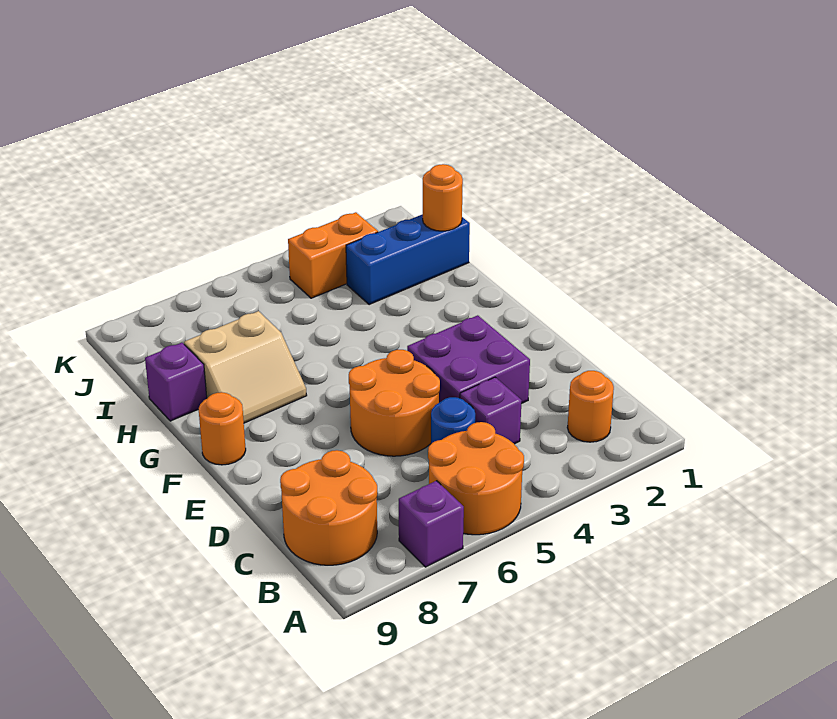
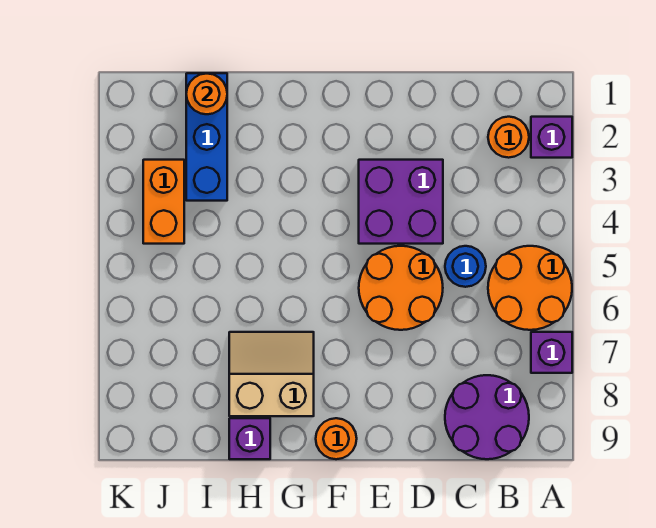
orange 2x2 round brick [280,450,378,565] -> purple 2x2 round brick [445,375,529,459]
purple 1x1 brick [460,377,522,444] -> purple 1x1 brick moved to [531,117,572,158]
tan 2x2 slope [184,311,307,423] -> tan 2x2 slope turned to [229,332,314,416]

